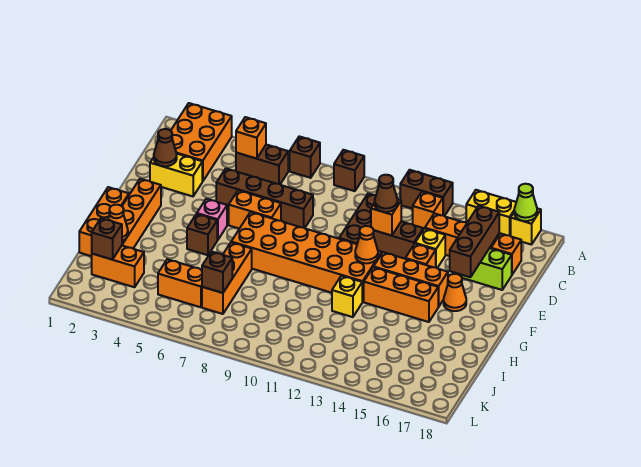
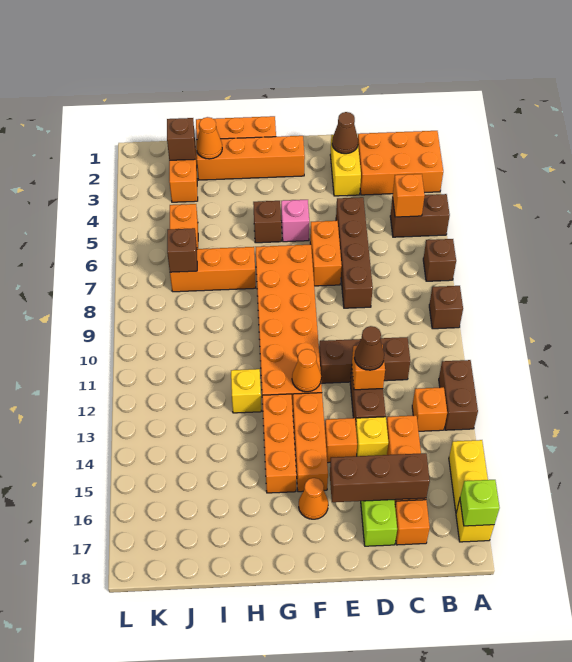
lime 1x1 cone [514,184,537,221] -> lime 1x1 brick [460,480,500,526]
brown 1x2 brick [236,145,288,184] -> brown 1x2 brick turned to [390,194,450,237]

